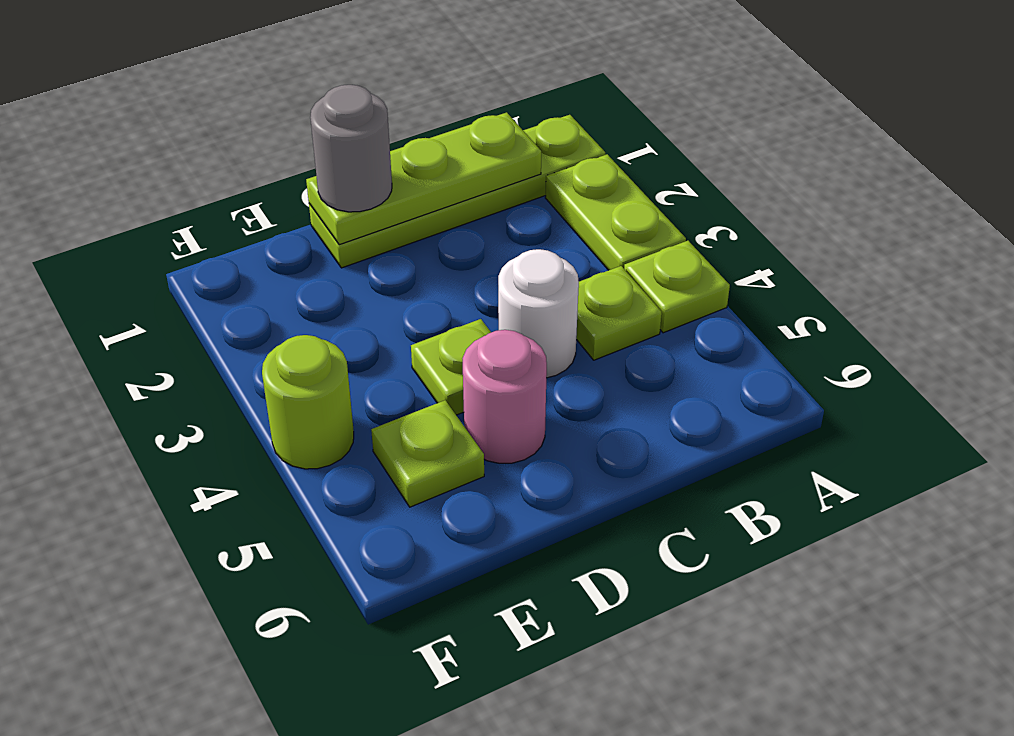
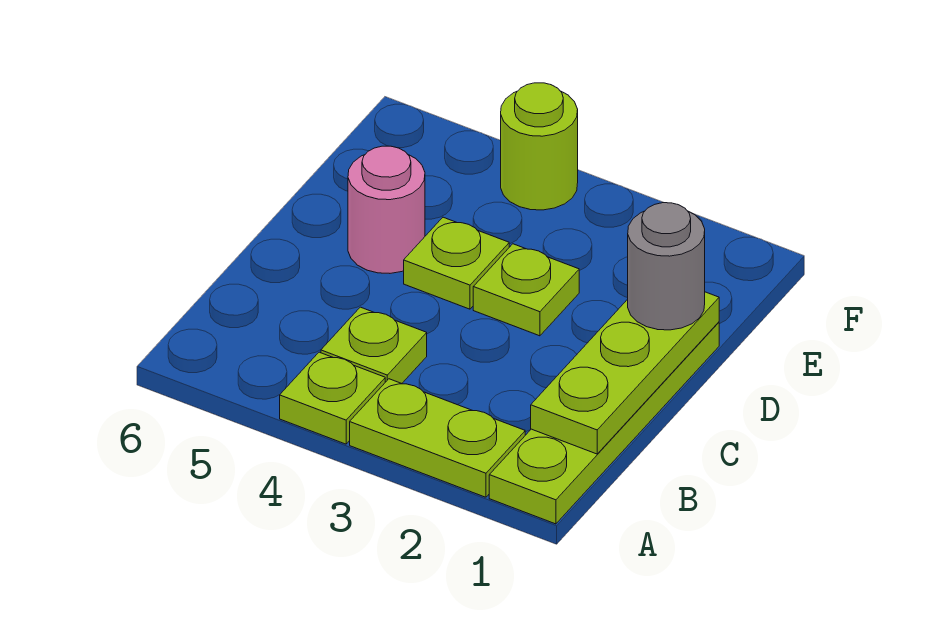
white 1x1 round brick [498,249,579,378] -> none
lime 1x1 plate [371,400,484,507] -> lime 1x1 plate moved to [473,244,579,336]

